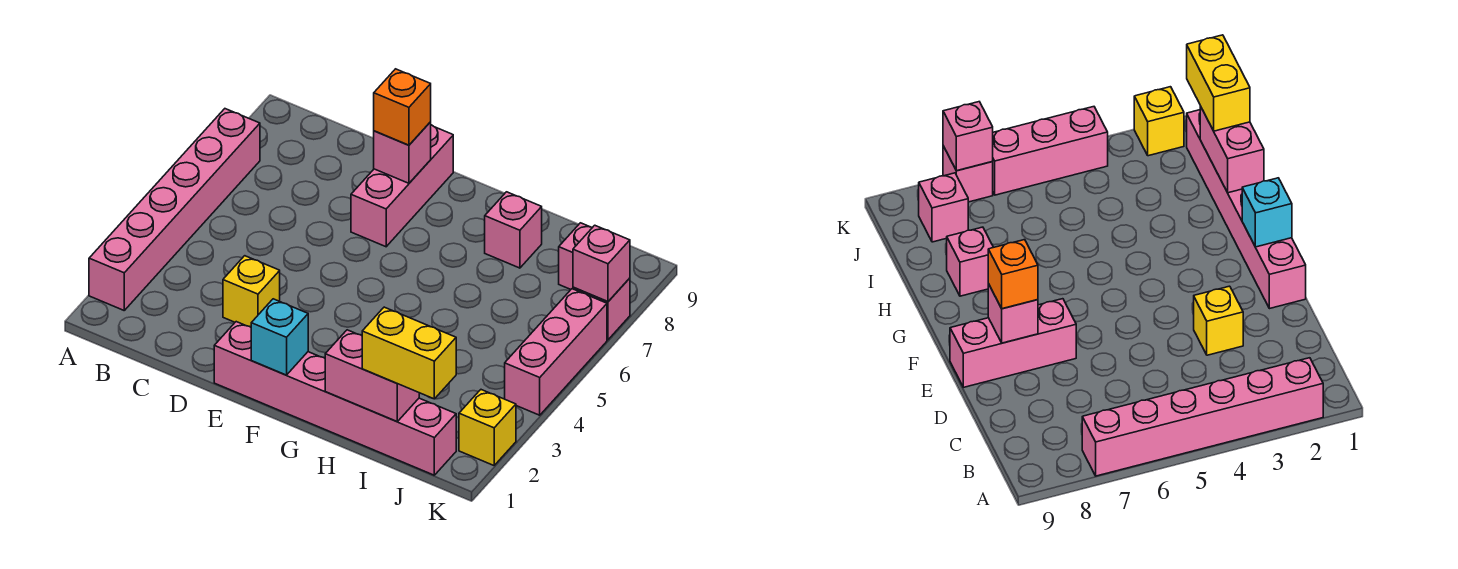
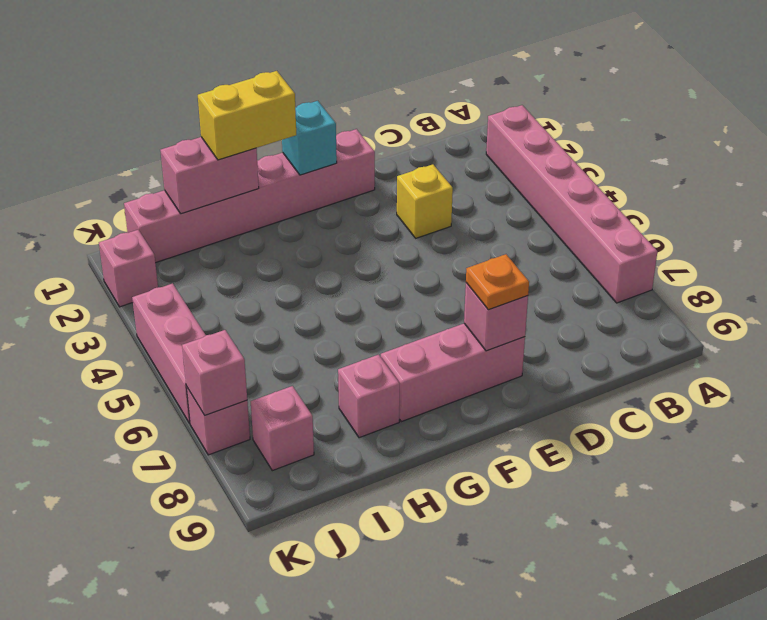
pink 1x3 brick [351,125,453,247] -> pink 1x3 brick turned to [380,324,525,422]
orange 1x1 brick [374,69,431,145] -> orange 1x1 plate [466,254,529,310]
yellow 1x2 brick [362,307,456,399] -> yellow 1x2 brick moved to [198,71,296,160]
yellow 1x1 brick [459,390,516,465] -> pink 1x1 brick [99,230,158,307]

